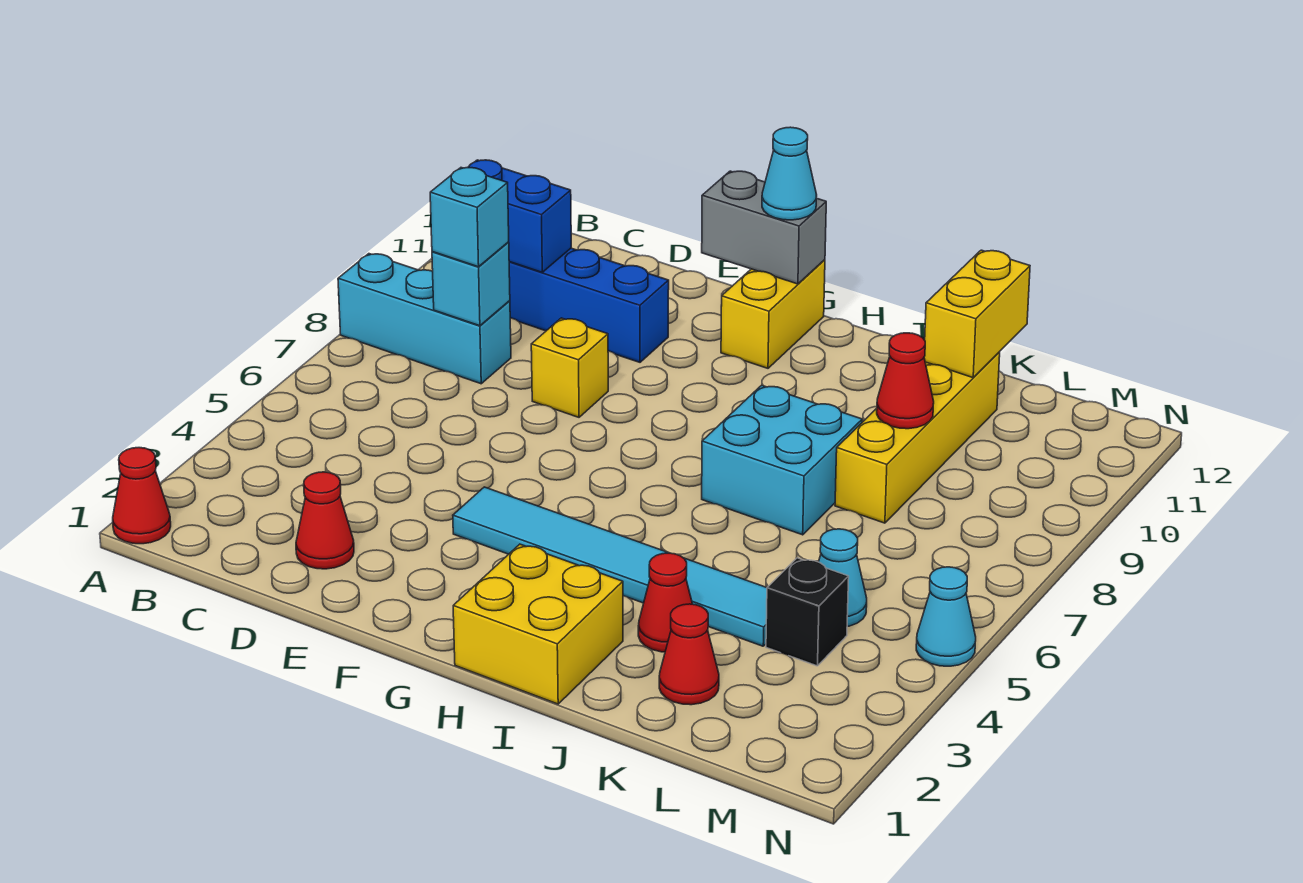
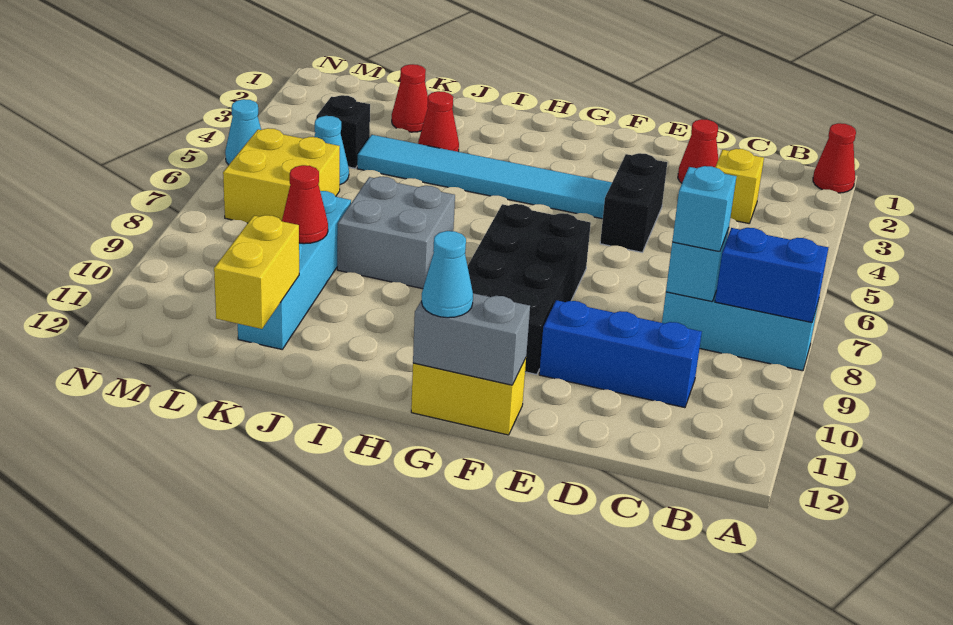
blue 1x2 brick [468,160,571,272] -> blue 1x2 brick moved to [715,228,828,322]
none -> black 1x2 brick [600,153,667,252]
yellow 1x1 brick [531,318,608,417] -> yellow 1x1 brick moved to [715,149,764,223]
none -> black 2x4 brick [468,204,591,375]
yellow 1x2 brick [721,260,825,368] -> yellow 1x2 brick turned to [411,358,526,435]
yellow 2x2 brick [453,544,623,704] -> yellow 2x2 brick moved to [223,128,340,223]
cyan 2x2 brick [702,385,862,535] -> grey 2x2 brick [337,177,455,289]
yellow 1x4 brick [835,352,1000,523] -> cyan 1x4 brick [238,191,351,349]

